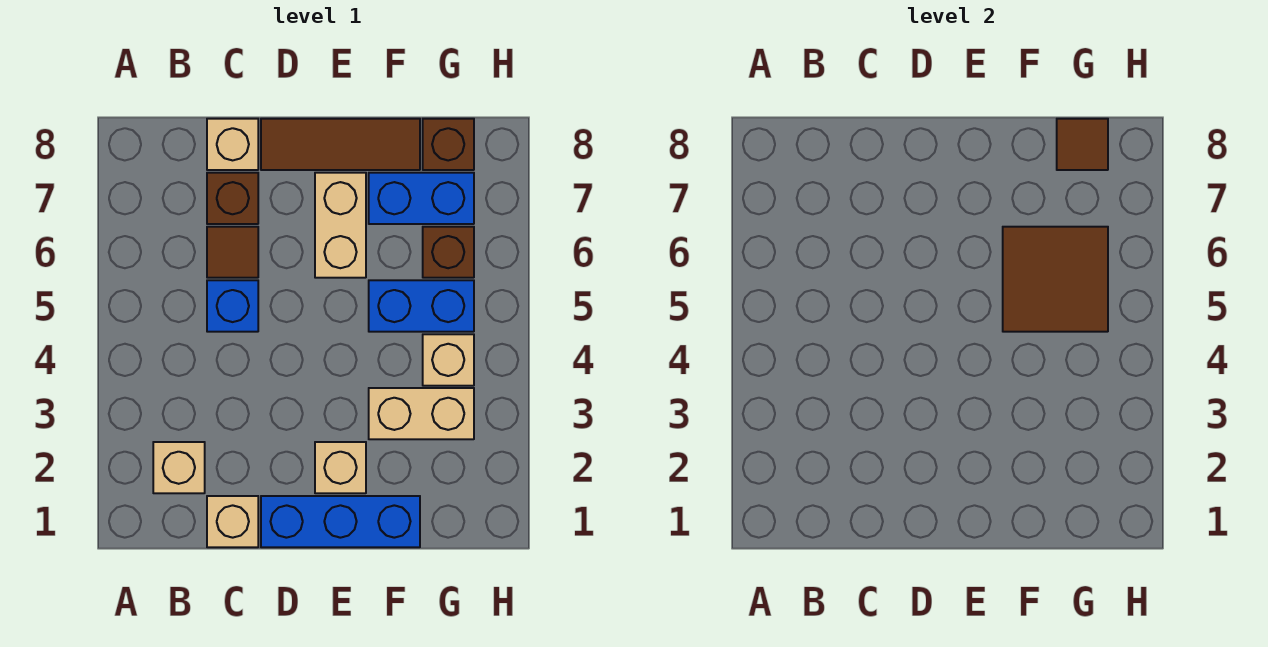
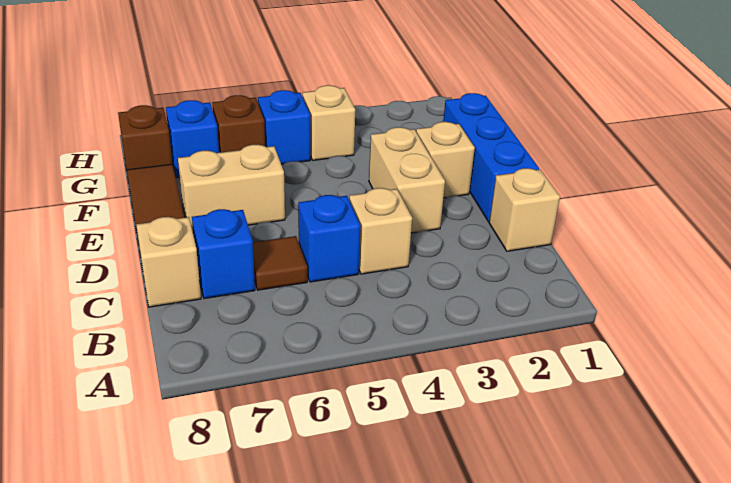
tan 1x1 brick [153,442,205,493] -> tan 1x1 brick moved to [349,188,412,274]
brown 1x1 brick [207,173,258,224] -> blue 1x1 brick [192,209,255,299]
tan 1x2 brick [369,388,474,439] -> tan 1x2 brick moved to [369,127,445,233]
blue 1x2 brick [369,280,474,332] -> blue 1x1 brick [258,90,310,164]
brown 2x2 tile [1003,227,1108,332] -> none
blue 1x2 brick [369,173,474,224] -> blue 1x1 brick [166,100,219,178]
brown 1x1 tile [1057,119,1108,170] -> none

